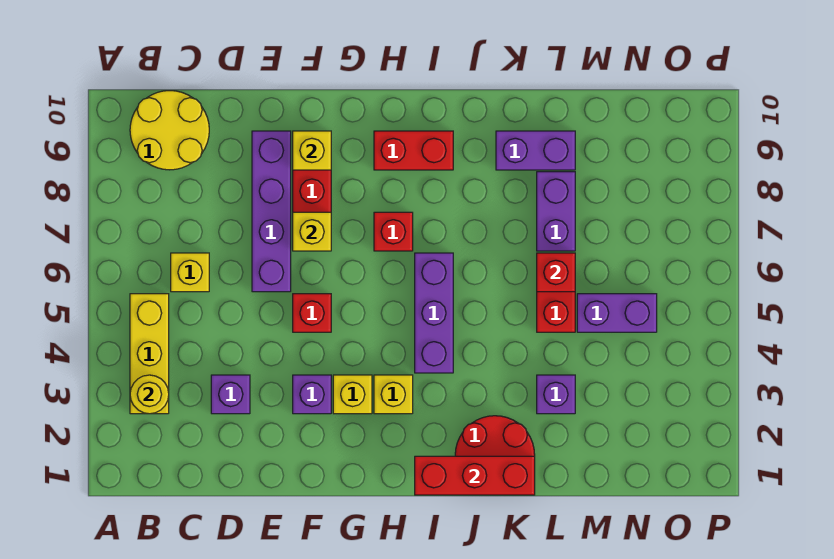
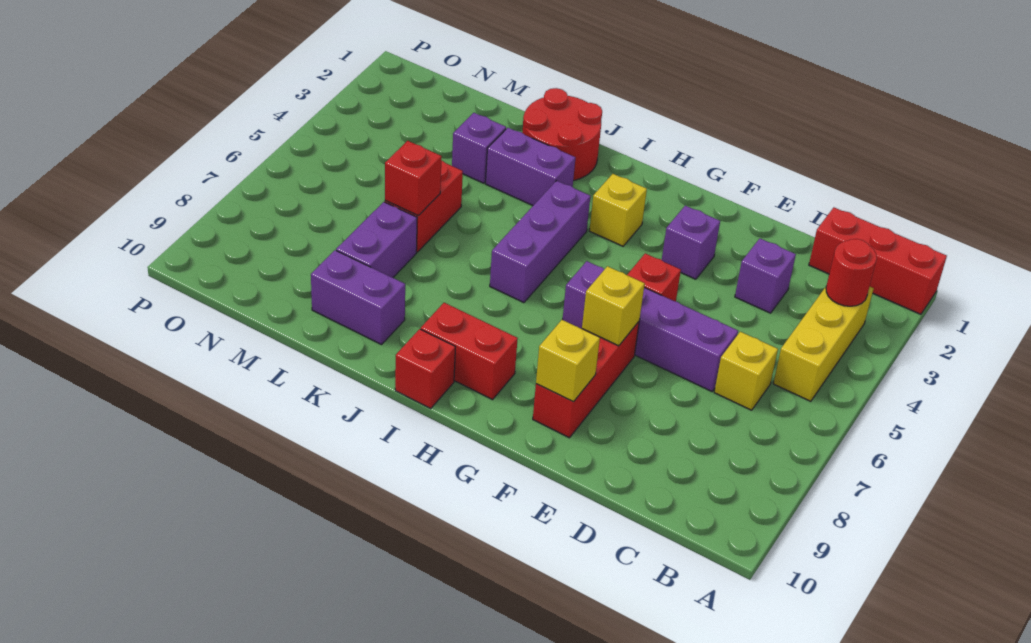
yellow 1x1 round brick [130,375,169,414] -> red 1x1 round brick [826,239,877,306]
yellow 2x2 round brick [130,91,209,170] -> none
purple 1x4 brick [252,131,291,292] -> purple 1x4 brick turned to [563,261,738,391]
yellow 1x1 brick [333,375,372,414] -> none
red 1x1 brick [374,212,413,251] -> red 1x1 brick moved to [395,329,455,409]
red 1x3 brick [415,456,535,495] -> red 1x3 brick moved to [809,208,947,314]
purple 1x2 brick [577,294,657,332] -> purple 1x2 brick moved to [486,128,575,206]

